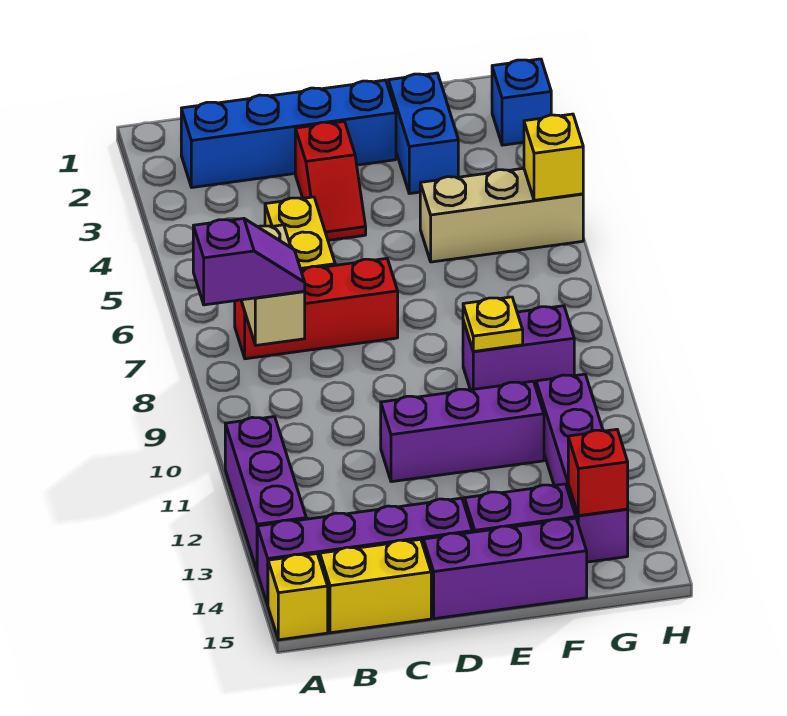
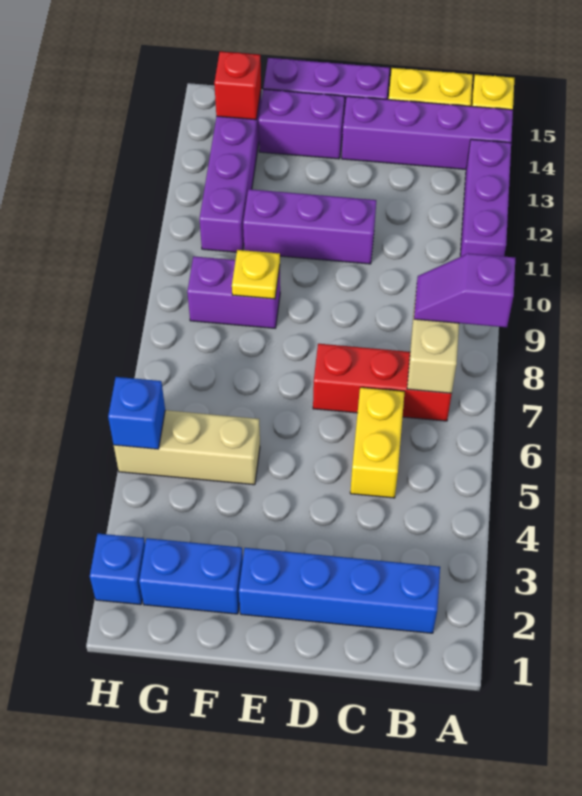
red 1x2 slope [295,121,366,240] -> none
blue 1x2 brick [388,73,458,194] -> blue 1x2 brick turned to [139,538,243,614]
yellow 1x1 brick [524,114,583,200] -> blue 1x1 brick [108,377,165,449]

